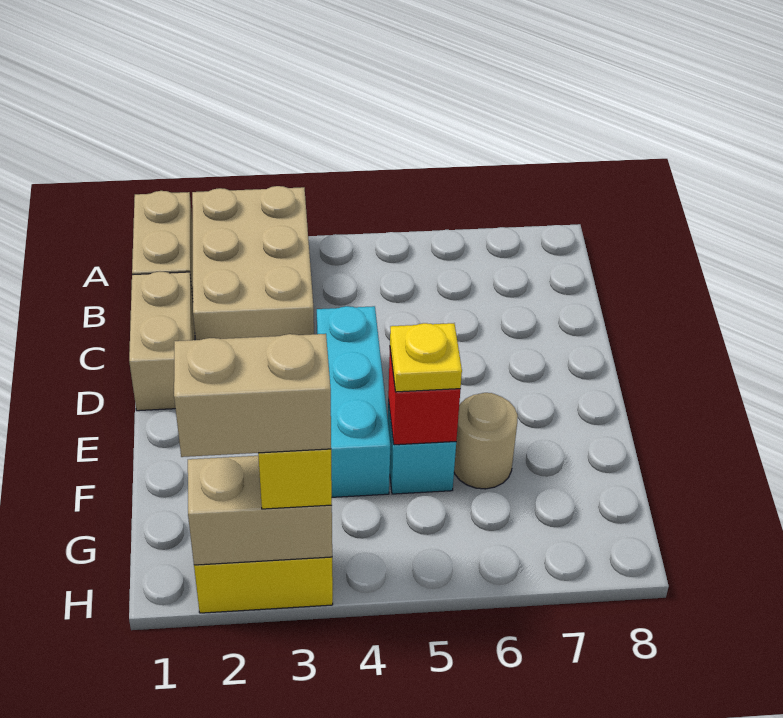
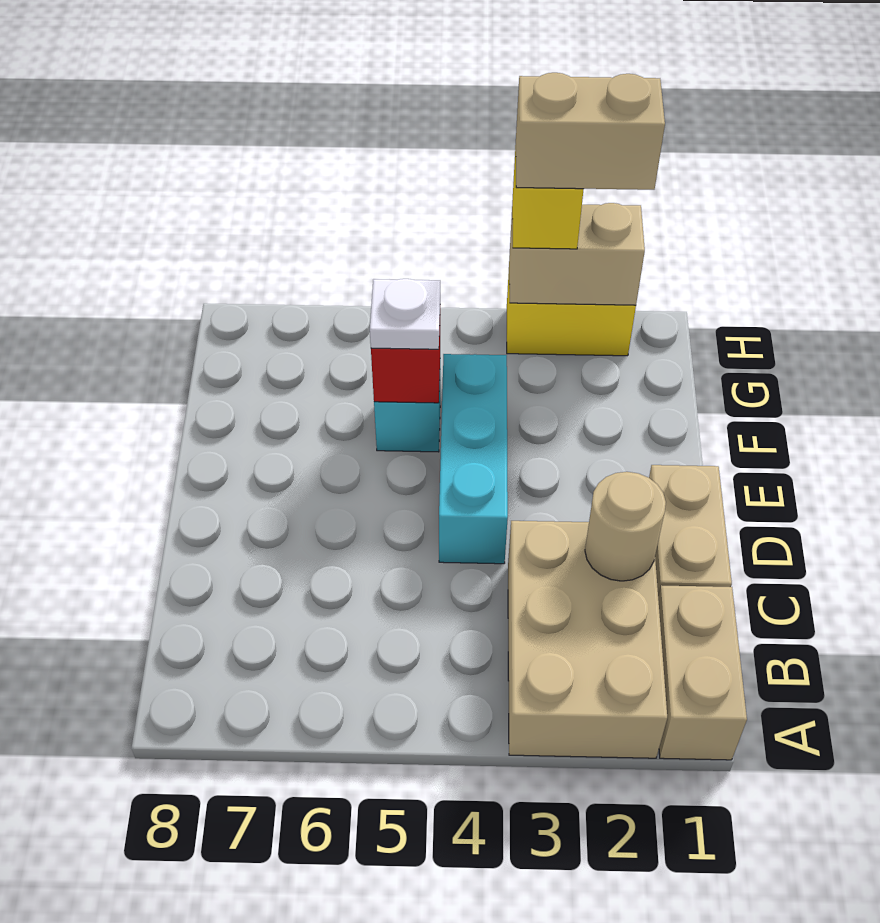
yellow 1x1 plate [390,323,462,392] -> white 1x1 plate [370,279,440,349]
tan 1x1 round brick [454,393,518,489] -> tan 1x1 round brick moved to [585,472,666,581]

